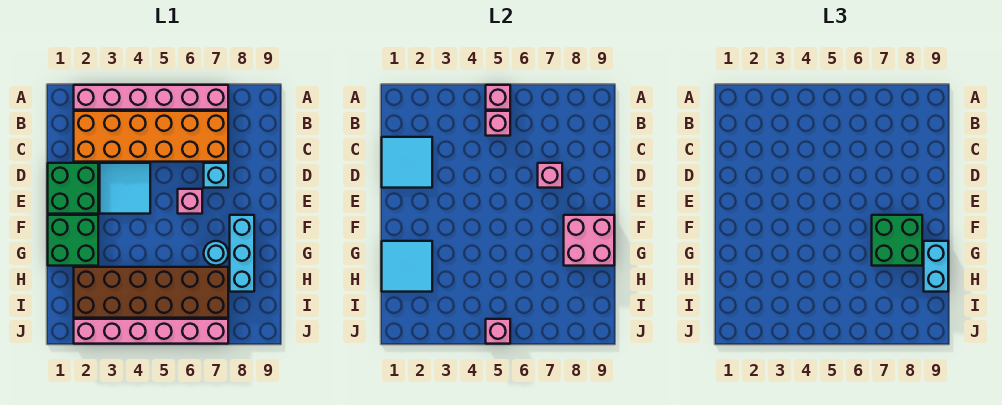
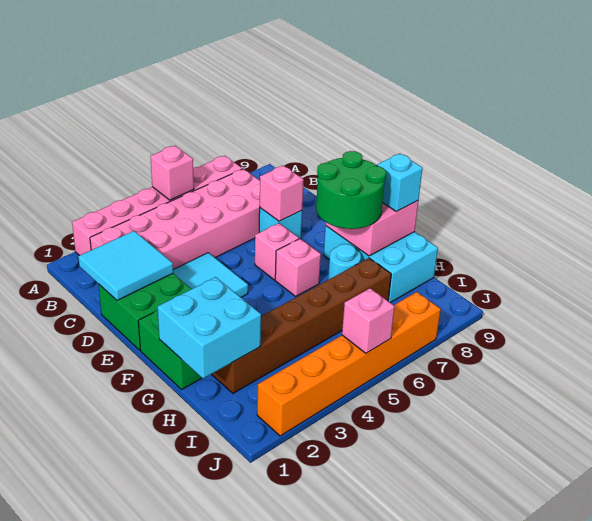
orange 2x6 brick [74,111,228,162] -> pink 2x6 brick [90,169,260,269]
pink 1x1 brick [486,111,510,136] -> pink 1x1 brick moved to [275,239,321,296]
green 2x2 brick [872,215,922,266] -> green 2x2 round brick [316,151,386,229]
cyan 1x3 brick [230,215,254,292] -> cyan 2x3 brick [324,226,438,303]
cyan 2x2 tile [382,241,432,292] -> cyan 2x2 brick [158,277,261,378]
cyan 1x2 brick [924,241,948,292] -> cyan 1x1 brick [377,154,423,212]
brown 2x6 brick [74,267,228,318] -> brown 1x6 brick [212,258,391,393]
pink 1x6 brick [74,319,228,344] -> orange 1x6 brick [257,292,441,436]

